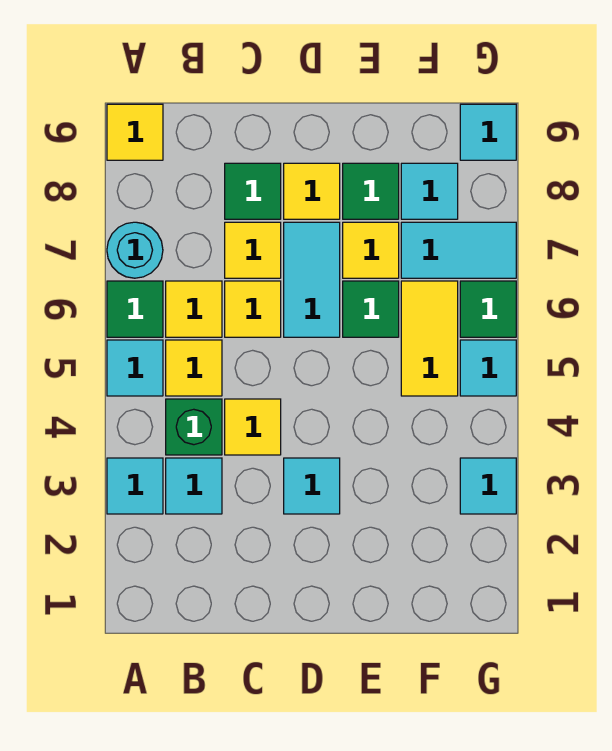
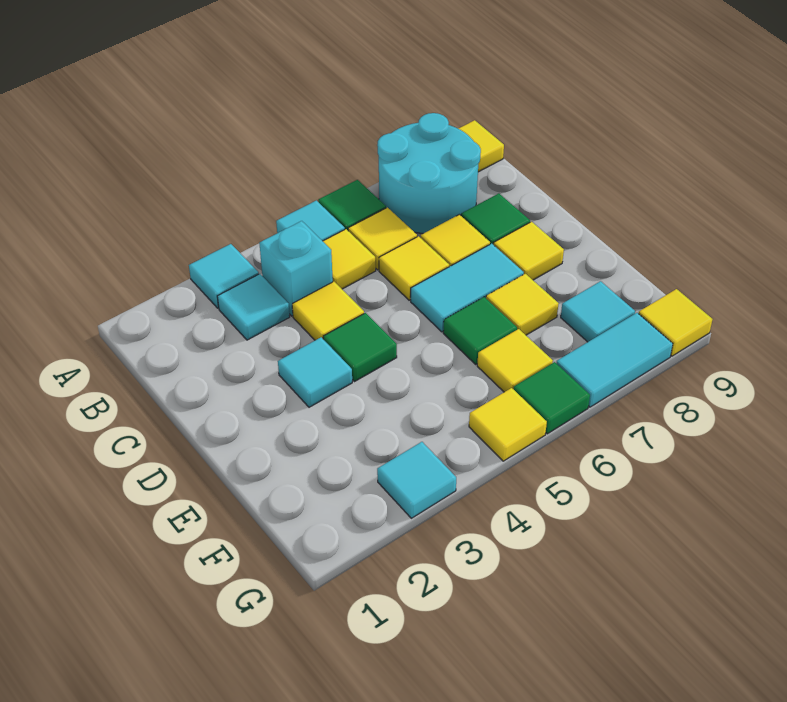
cyan 1x1 round brick [107,222,163,278] -> cyan 2x2 round brick [377,113,481,234]
green 1x1 brick [166,399,222,455] -> cyan 1x1 brick [259,221,333,316]
green 1x1 tile [343,163,399,219] -> green 1x1 tile moved to [323,313,397,381]
yellow 1x2 tile [401,281,458,396] -> yellow 1x1 tile [477,329,553,392]
cyan 1x2 tile [401,222,516,278] -> cyan 1x2 tile turned to [556,313,673,407]
cyan 1x1 tile [460,340,516,396] -> yellow 1x1 tile [469,388,547,461]
cyan 1x1 tile [460,104,516,160] -> yellow 1x1 tile [639,289,713,356]

